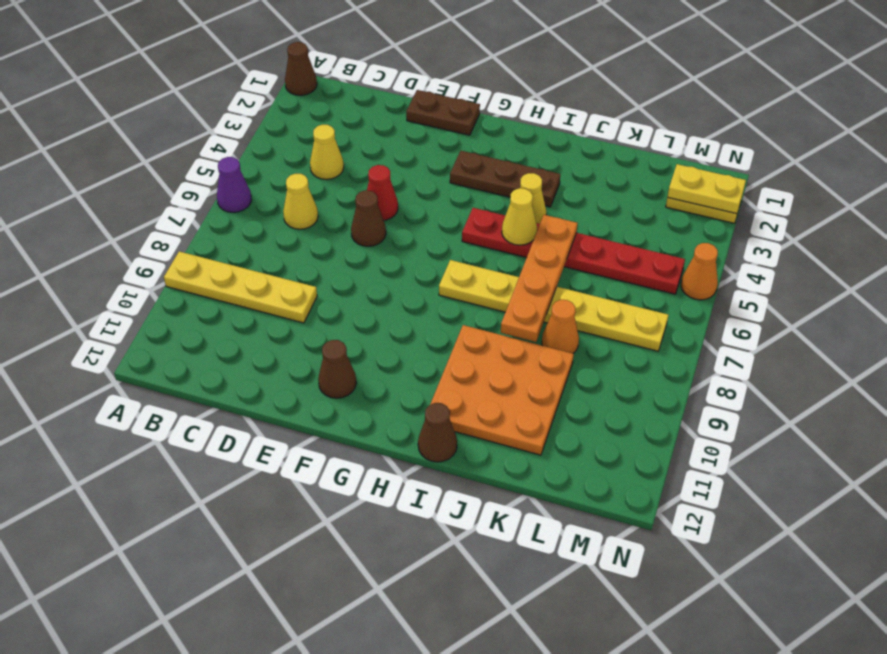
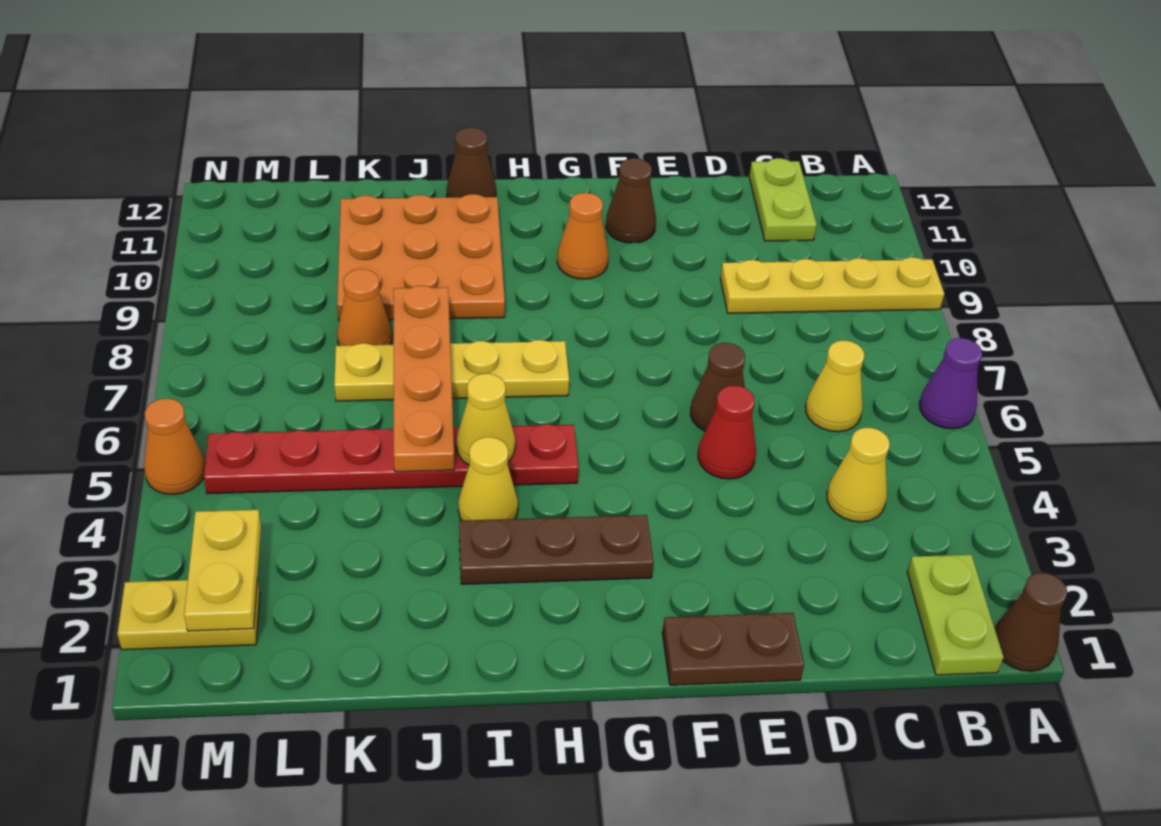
none -> lime 1x2 plate [907,555,1004,675]
none -> lime 1x2 plate [749,158,817,241]
none -> orange 1x1 cone [557,193,609,279]
yellow 1x6 plate [439,260,668,351] -> yellow 1x4 plate [334,340,569,401]
yellow 1x2 plate [668,164,746,214] -> yellow 1x2 plate turned to [184,510,261,631]

